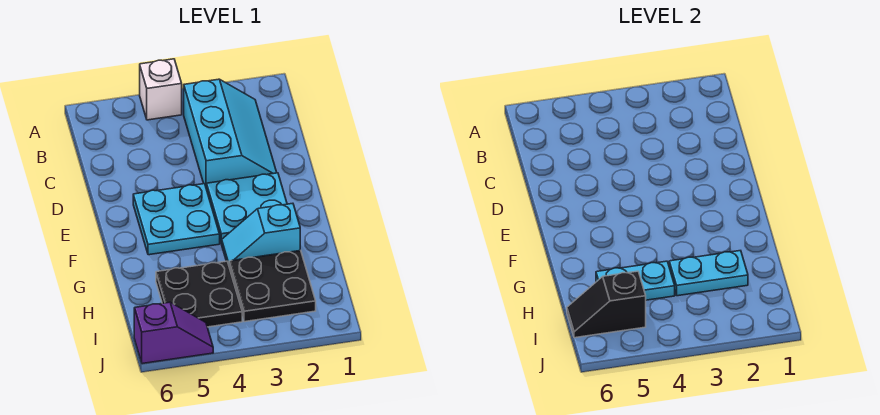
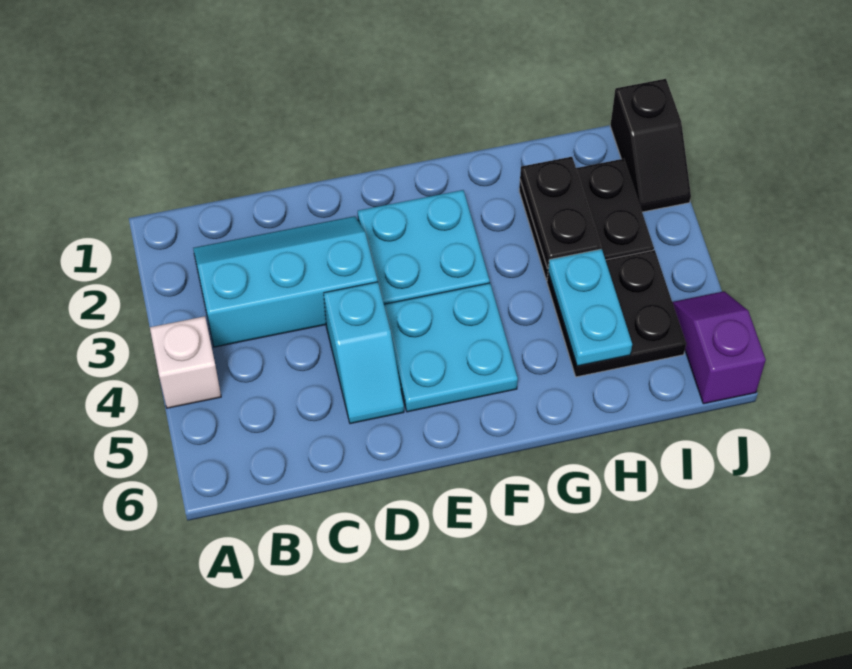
cyan 1x2 slope [222,203,300,264] -> cyan 1x2 slope moved to [324,282,404,424]
cyan 1x2 plate [669,251,748,296] -> black 1x2 plate [520,157,601,269]
black 1x2 slope [567,271,646,338] -> black 1x2 slope moved to [610,79,691,212]

